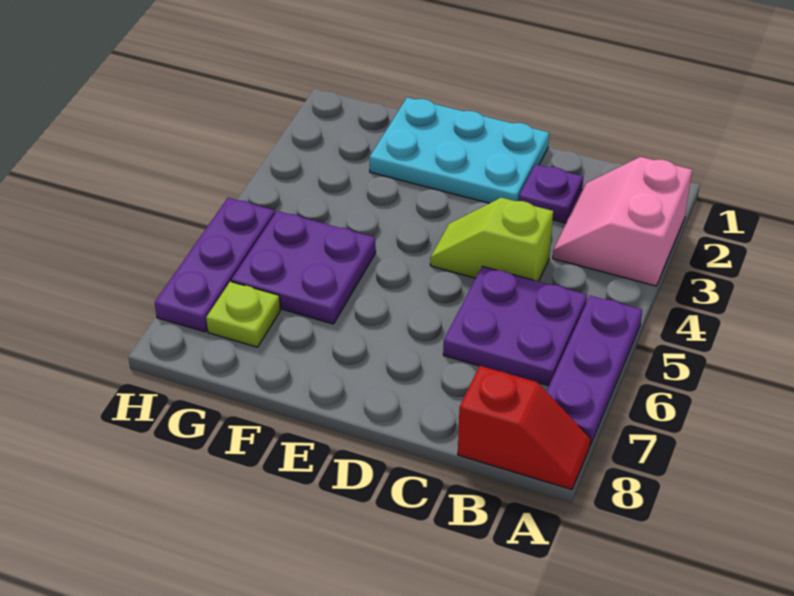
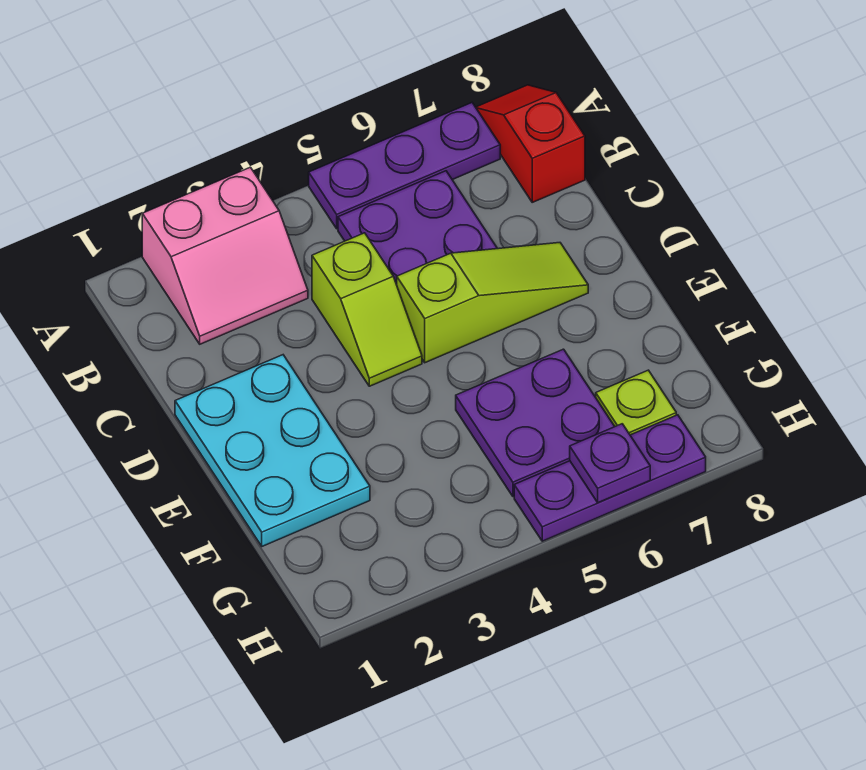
purple 1x1 plate [519,164,583,223] -> purple 1x1 plate moved to [570,424,650,503]
none -> lime 1x3 slope [397,243,588,363]

